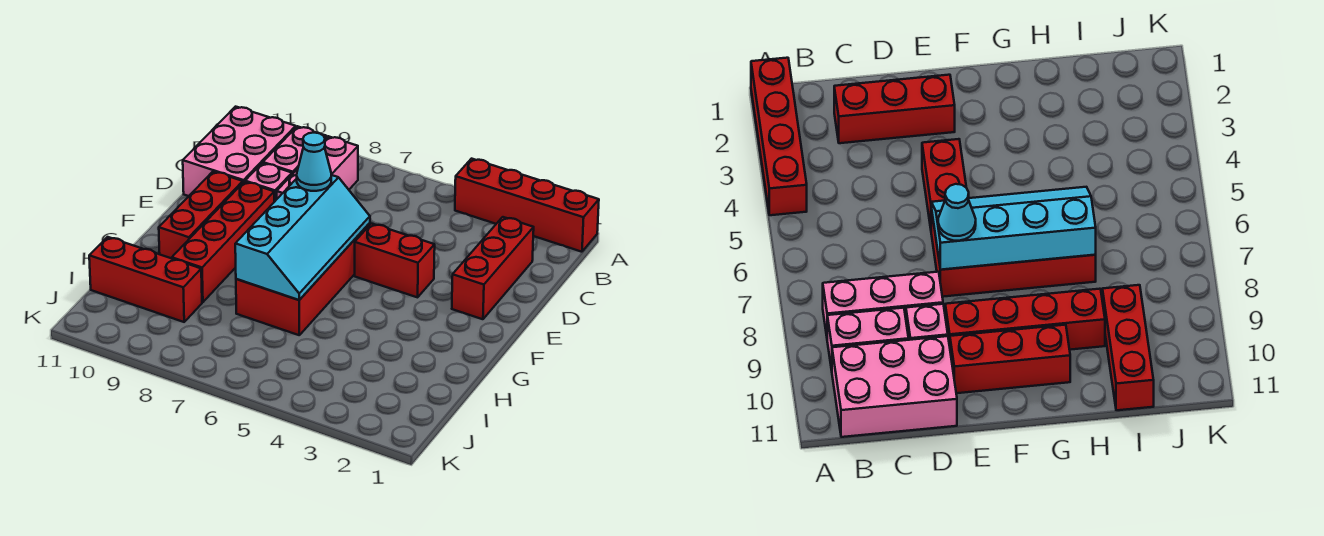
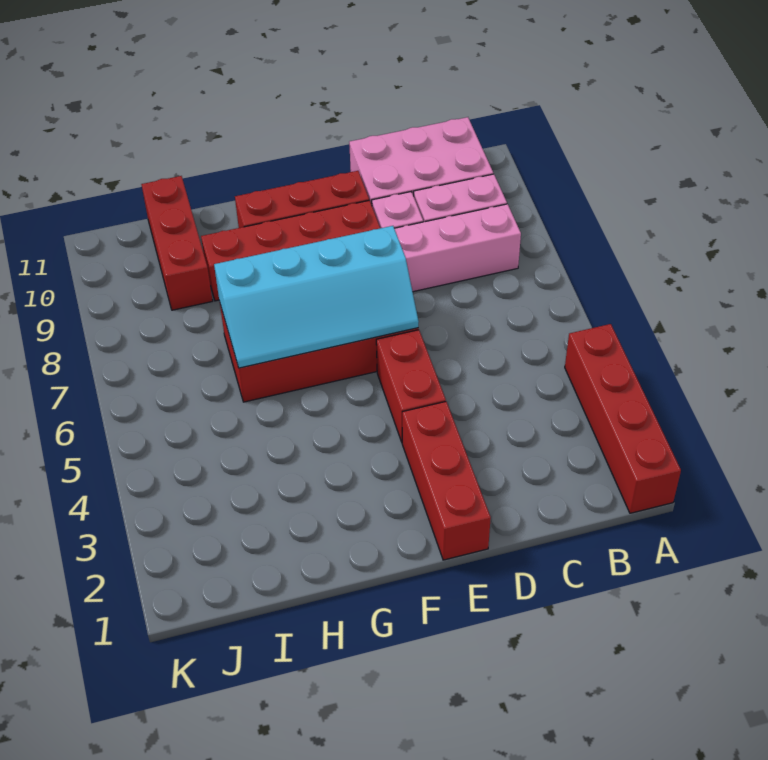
red 1x3 brick [452,217,534,319] -> red 1x3 brick turned to [402,402,491,560]
cyan 1x1 cone [297,133,331,191] -> none

